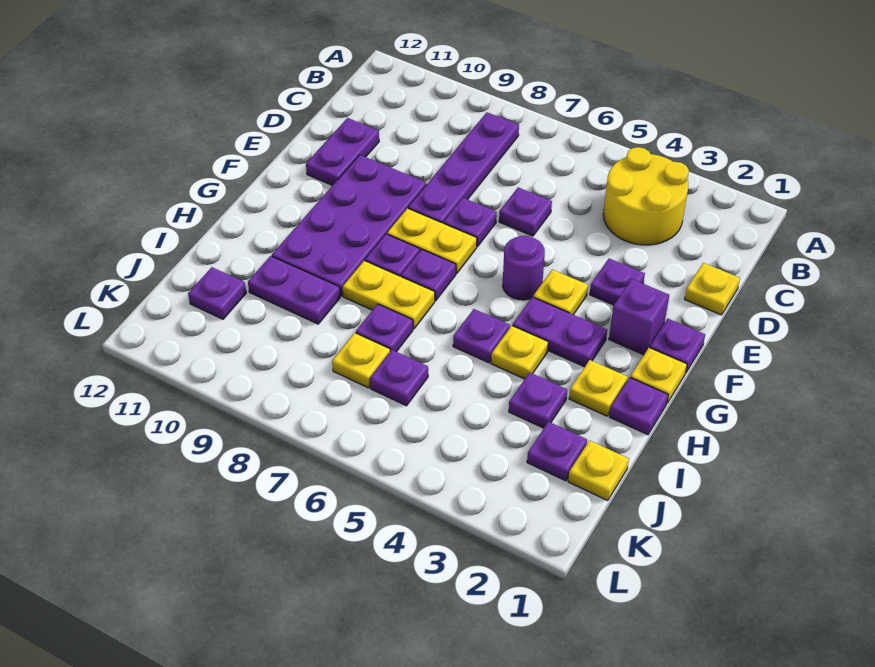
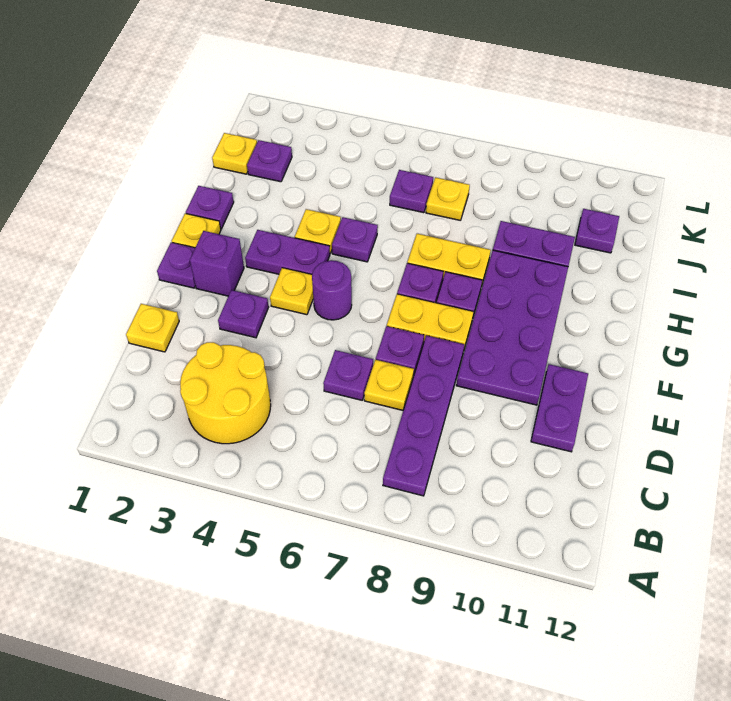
yellow 1x1 plate [569,360,628,416] -> yellow 1x1 plate moved to [364,360,414,410]
purple 1x1 plate [509,372,567,428] -> none
purple 1x1 plate [356,304,413,352] -> none

